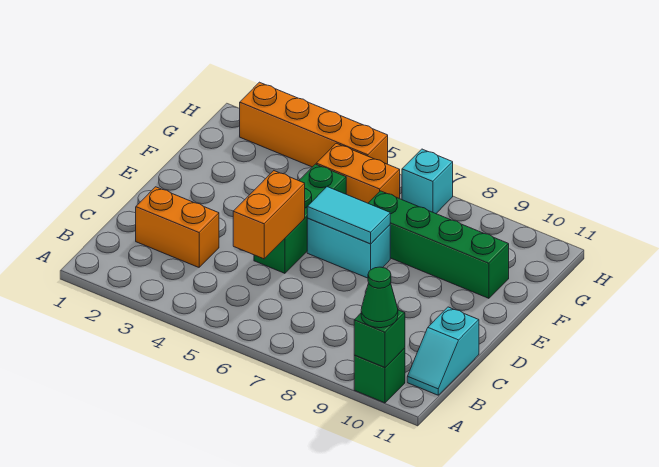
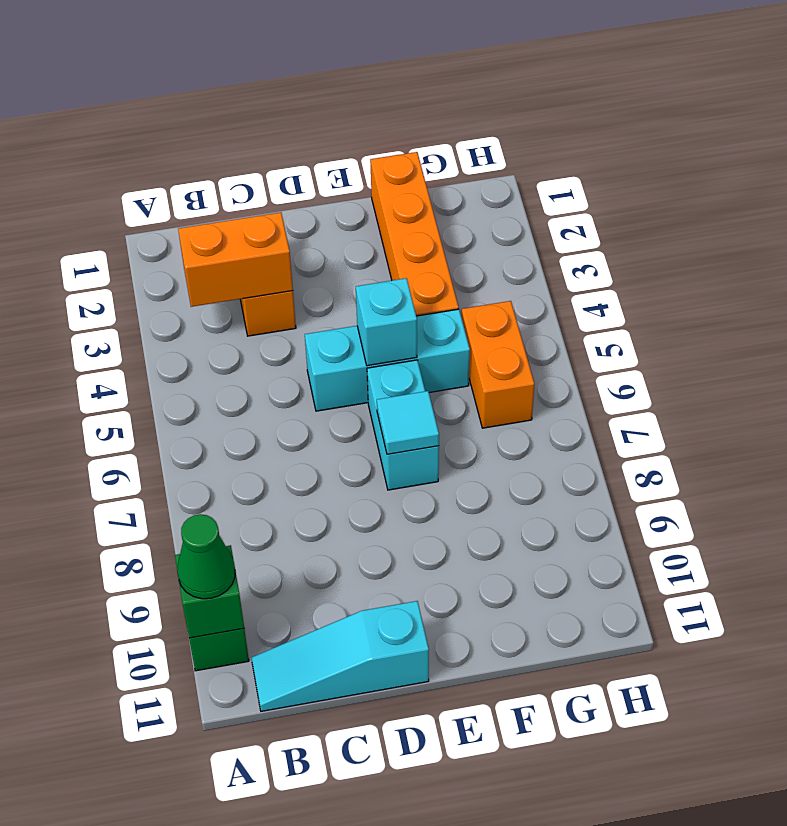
cyan 1x2 slope [407,307,479,395] -> cyan 1x3 slope [252,601,429,711]
orange 1x2 brick [233,171,305,259] -> orange 1x2 brick moved to [178,212,293,307]
green 1x3 brick [254,164,346,273] -> cyan 1x3 brick [305,309,470,411]
cyan 1x2 tile [307,187,390,244] -> cyan 1x1 tile [377,391,439,454]
green 1x4 brick [368,191,509,298] -> none
orange 1x4 brick [239,82,388,167] -> orange 1x4 brick moved to [370,152,459,316]
cyan 1x1 brick [402,149,453,214] -> cyan 1x1 brick moved to [356,278,417,366]

